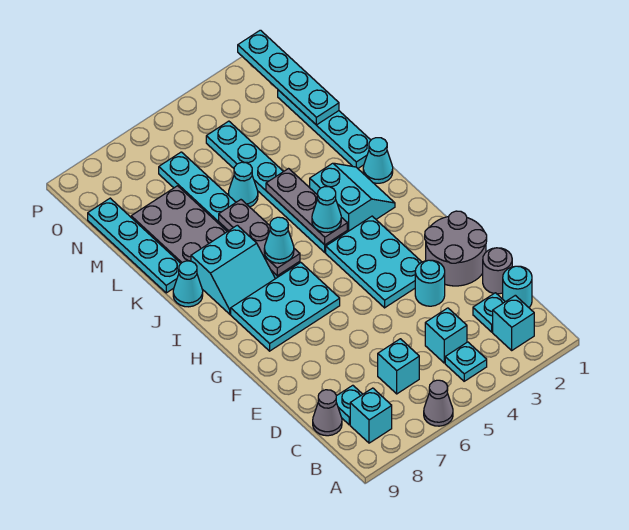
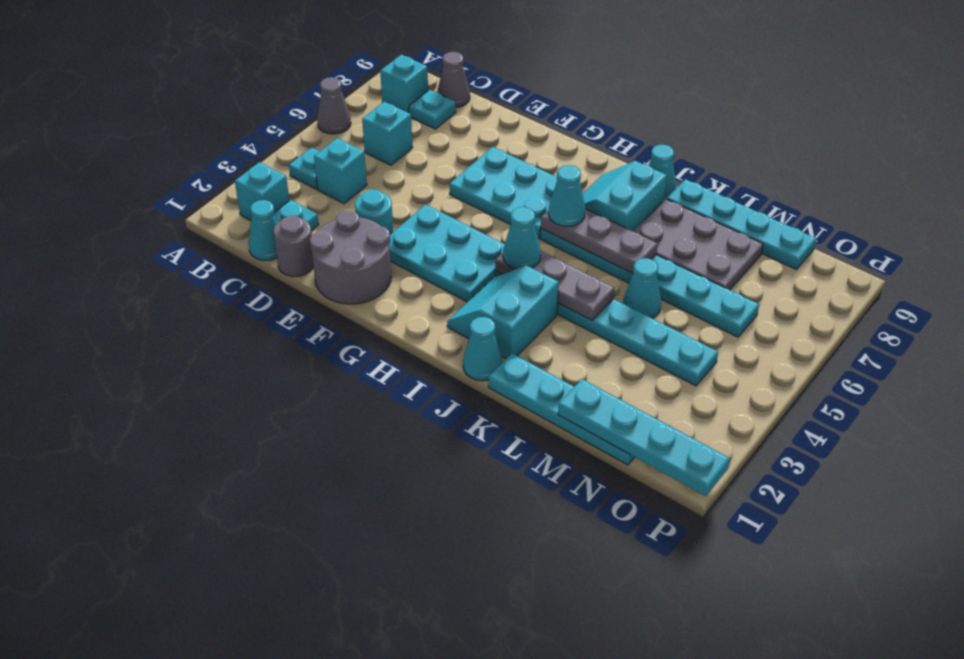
cyan 1x1 round brick [503,266,532,307] -> cyan 1x1 cone [249,200,278,261]
cyan 2x3 plate [231,263,340,351] -> cyan 2x3 plate turned to [450,147,557,238]
cyan 2x2 slope [309,163,395,232] -> cyan 2x2 slope turned to [447,265,559,359]

